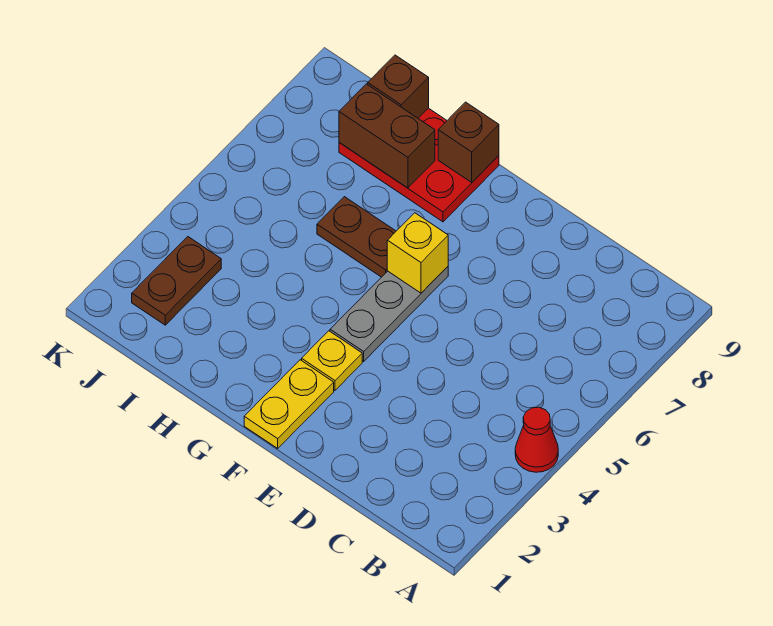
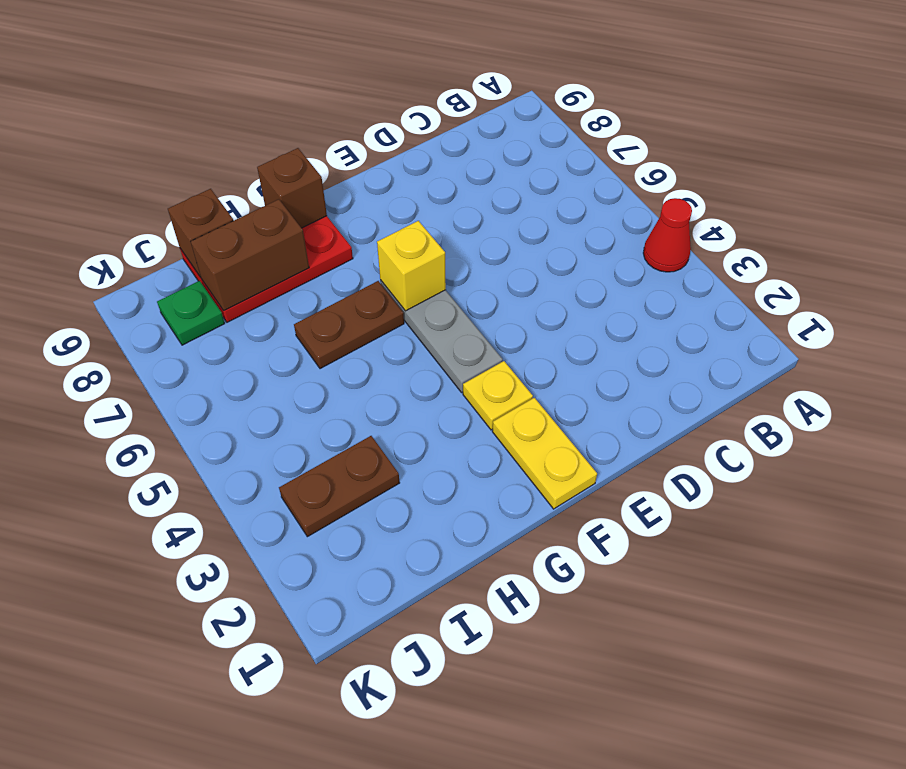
brown 1x2 plate [132,237,221,325] -> brown 1x2 plate turned to [279,436,399,537]
none -> green 1x1 plate [157,281,225,345]

